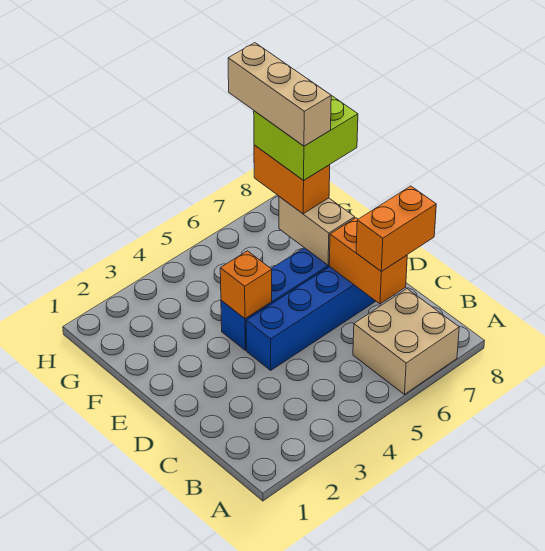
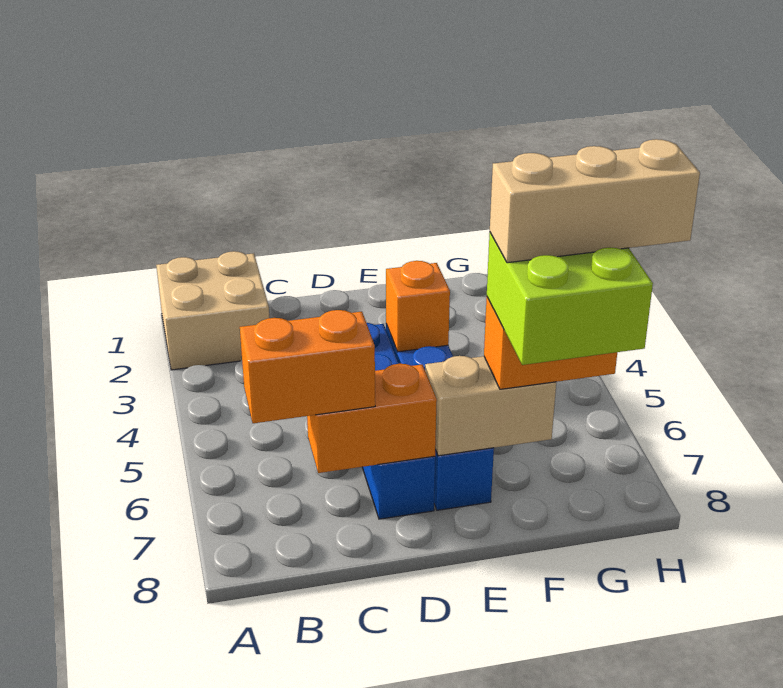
tan 2x2 brick [353,289,459,394] -> tan 2x2 brick moved to [156,251,269,370]
orange 1x2 brick [356,186,436,272] -> orange 1x2 brick turned to [240,310,375,423]

